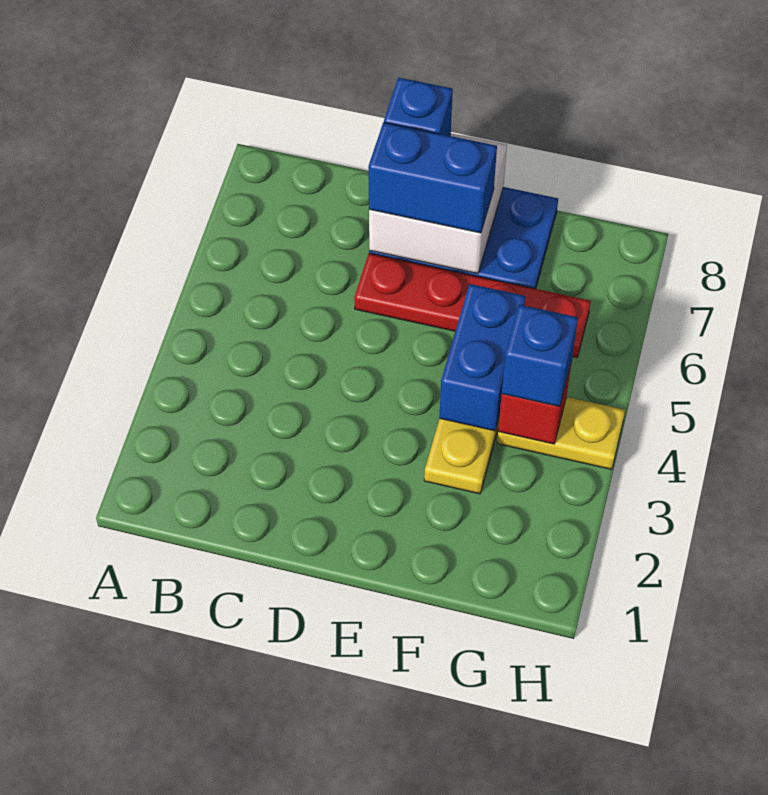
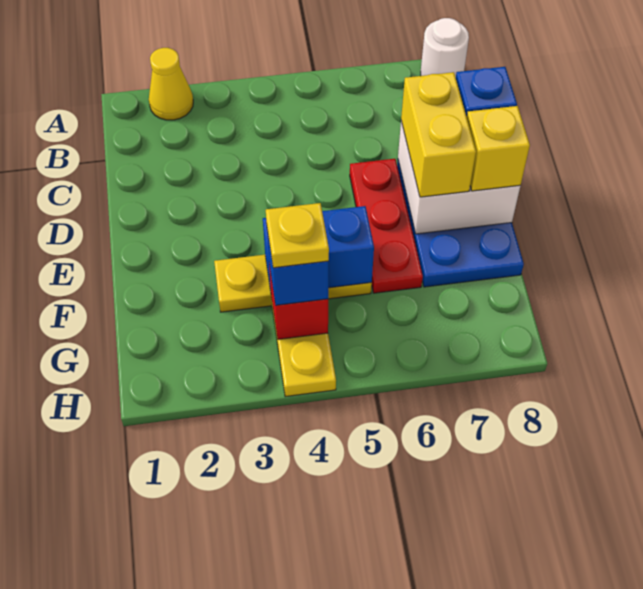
none -> yellow 1x1 cone [149,48,193,120]
none -> white 1x1 round brick [421,18,469,77]
red 1x4 plate [354,253,591,358] -> red 1x3 plate [350,159,423,293]
blue 1x2 brick [368,122,497,233] -> yellow 1x2 brick [401,72,476,197]
none -> yellow 1x1 brick [467,106,530,191]
none -> yellow 1x1 plate [266,203,329,268]

